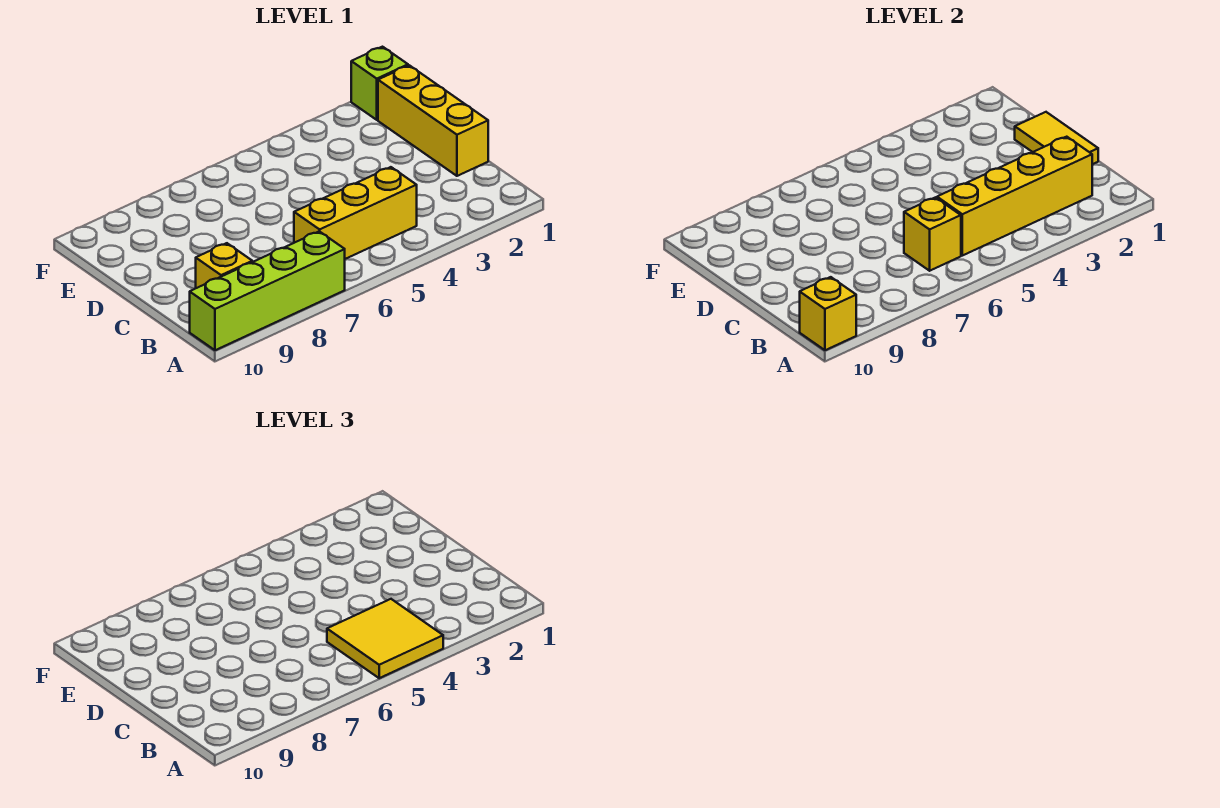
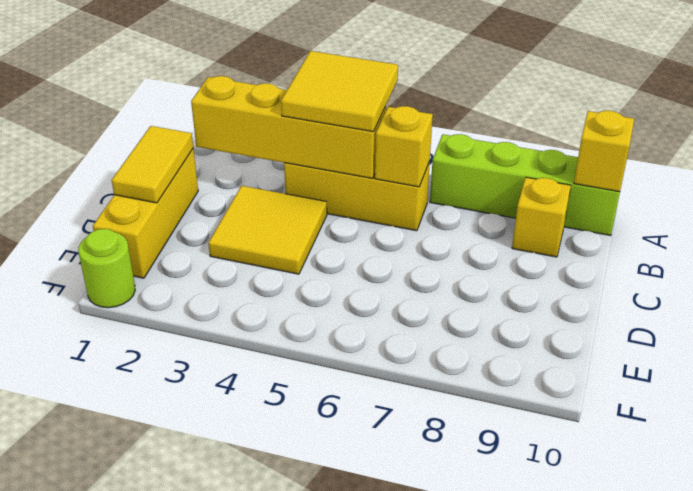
none -> yellow 2x2 tile [209,186,327,274]
lime 1x1 brick [351,47,408,120] -> lime 1x1 round brick [78,229,135,308]

